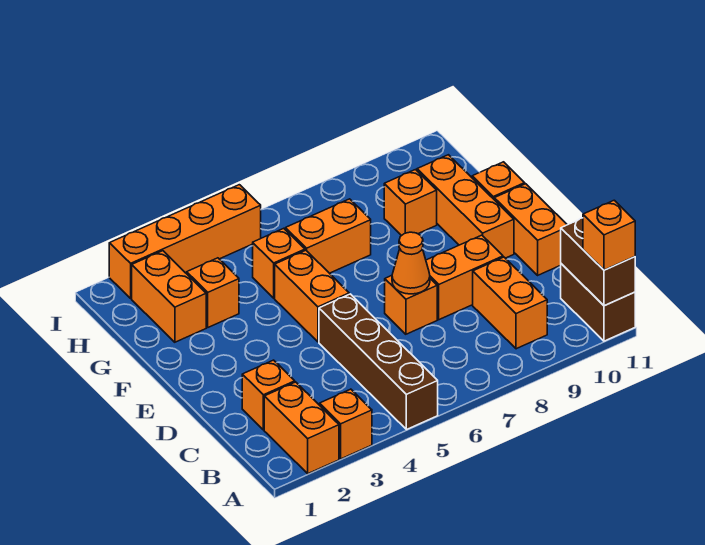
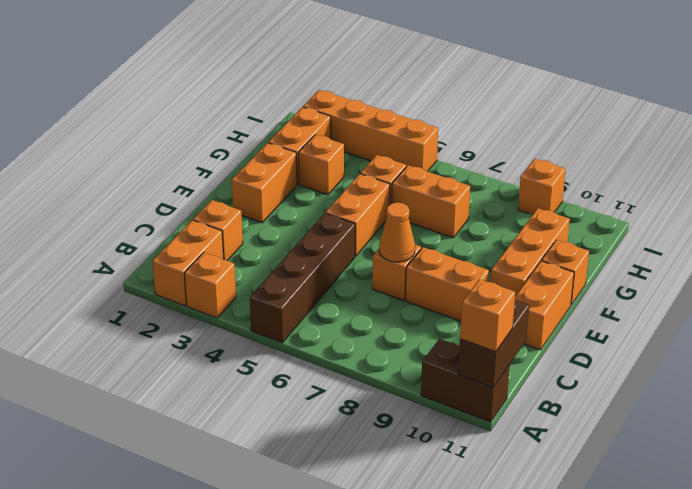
brown 1x2 brick [561,264,635,341] -> brown 1x2 brick turned to [421,339,510,422]
orange 1x2 brick [473,257,547,349] -> orange 1x2 brick moved to [232,143,297,223]
orange 1x1 brick [384,170,437,236] -> orange 1x1 brick moved to [518,159,566,215]

